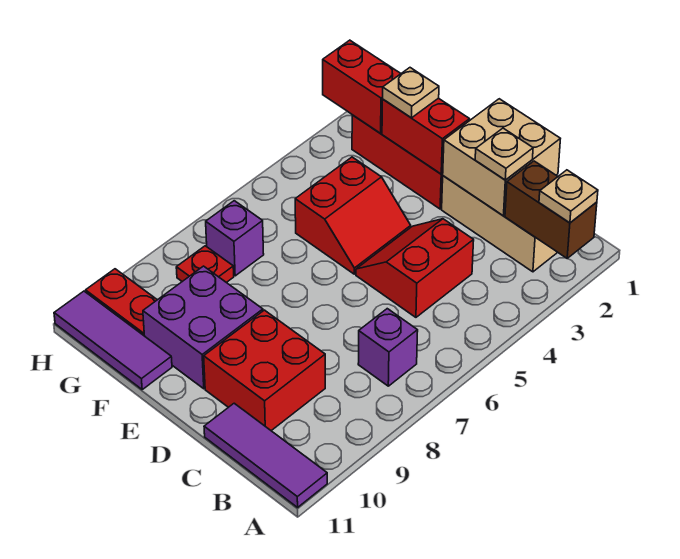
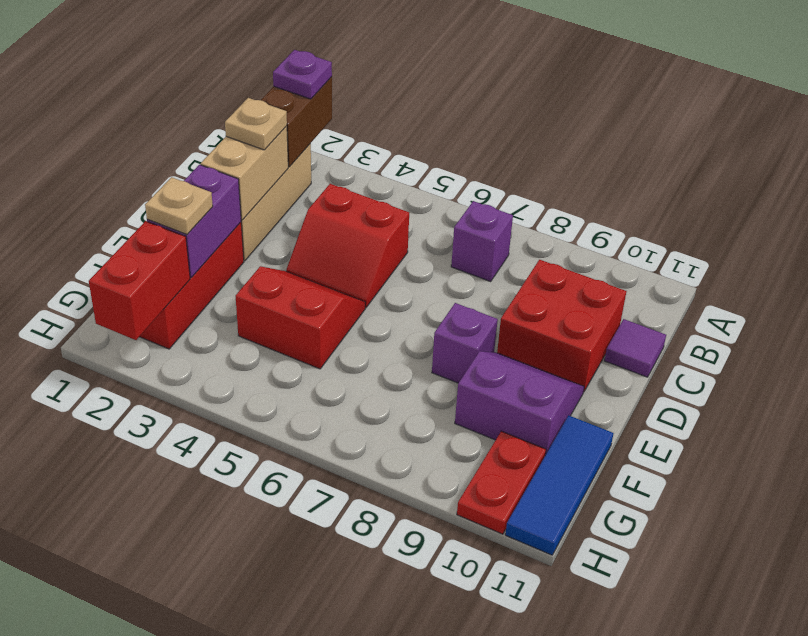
tan 1x1 plate [539,170,598,223] -> purple 1x1 plate [273,50,332,99]
purple 1x3 tile [204,403,327,507] -> purple 1x1 tile [604,319,666,377]
tan 2x2 brick [442,99,560,216] -> tan 1x2 brick [201,126,288,220]
red 1x2 brick [382,98,470,174] -> purple 1x2 brick [147,165,241,277]
purple 2x2 brick [143,266,263,389] -> purple 2x2 slope [455,351,584,455]
purple 1x3 tile [54,291,172,389] -> blue 1x3 tile [505,415,613,555]
purple 1x1 brick [206,201,264,276] -> purple 1x1 brick moved to [432,303,498,383]
red 1x1 plate [176,246,234,283] -> none

